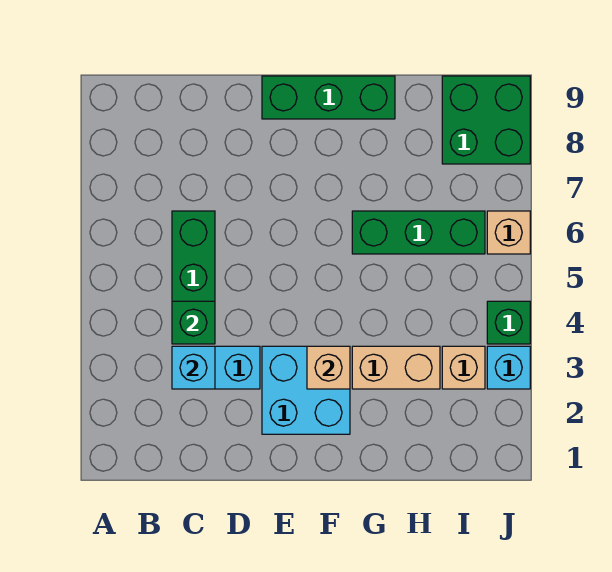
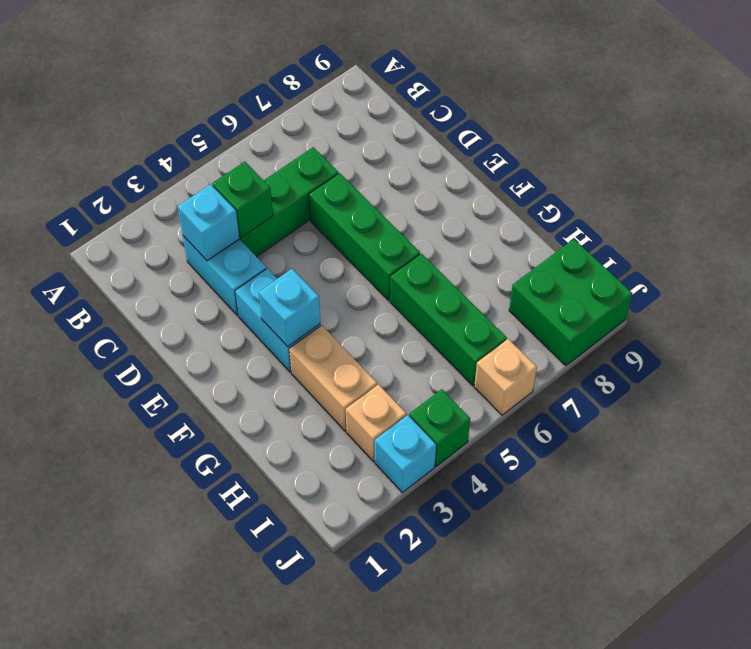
cyan 2x2 brick [262,346,350,434] -> cyan 1x2 brick [235,268,321,372]
green 1x3 brick [262,76,395,119] -> green 1x3 brick moved to [309,173,420,300]
tan 1x1 brick [307,346,350,389] -> cyan 1x1 brick [259,269,320,347]

